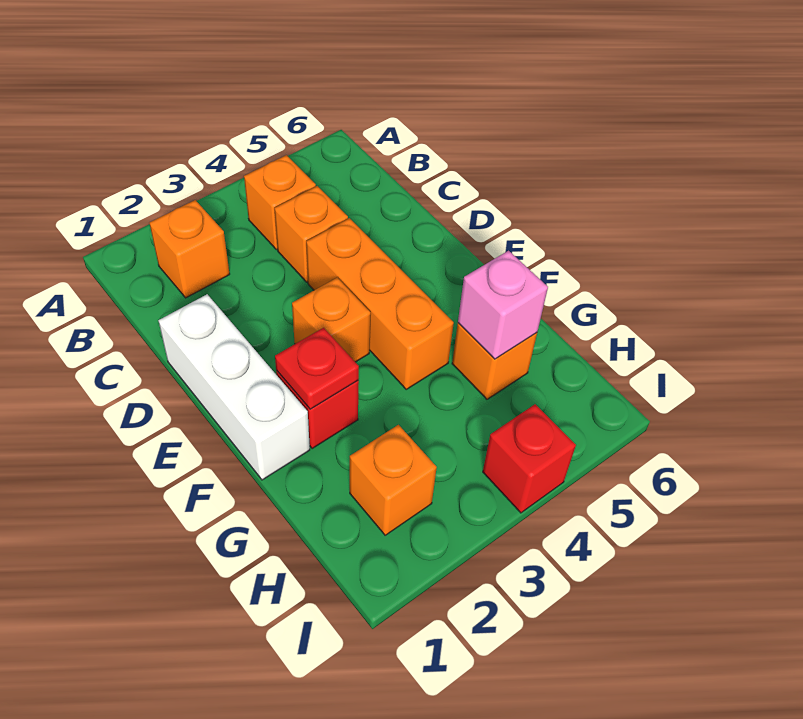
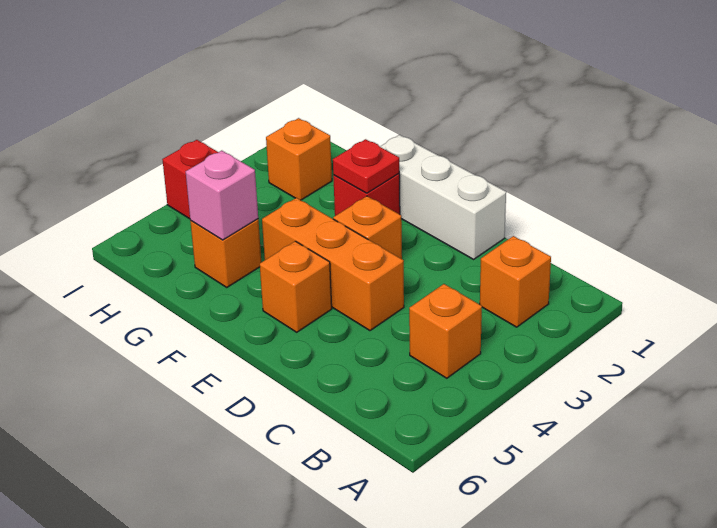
orange 1x1 brick [274,186,348,282] -> orange 1x1 brick moved to [260,241,332,332]

